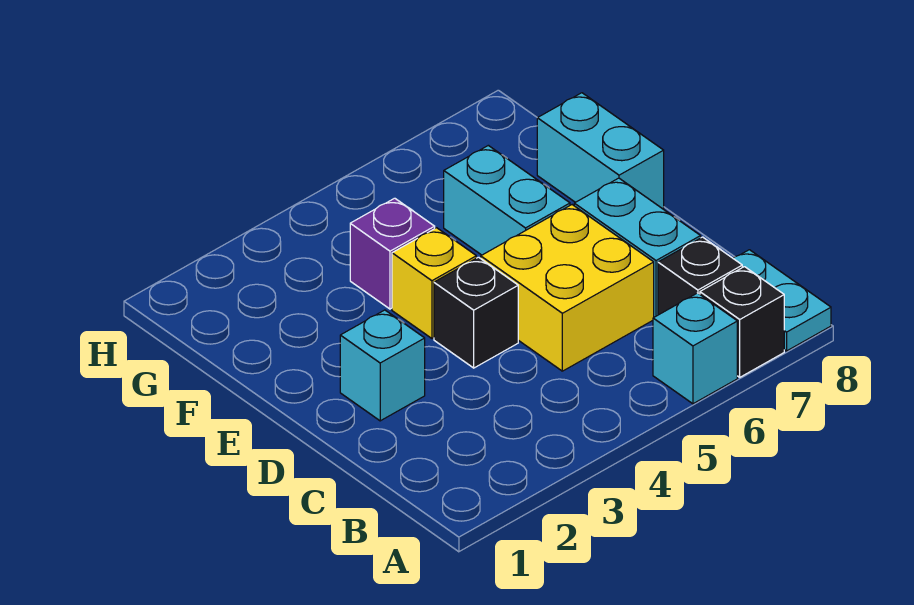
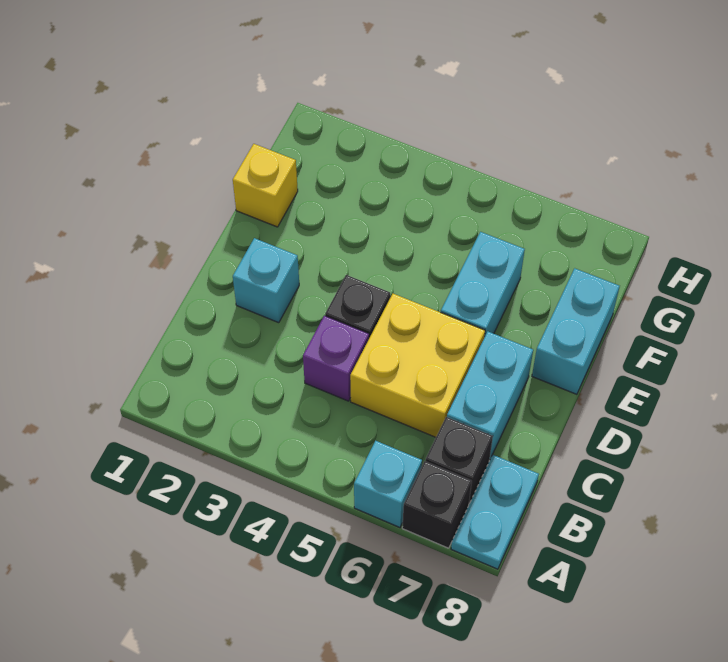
yellow 1x1 brick [392,228,476,338] -> yellow 1x1 brick moved to [233,144,298,227]
purple 1x1 brick [350,198,435,309] -> purple 1x1 brick moved to [303,316,369,401]

